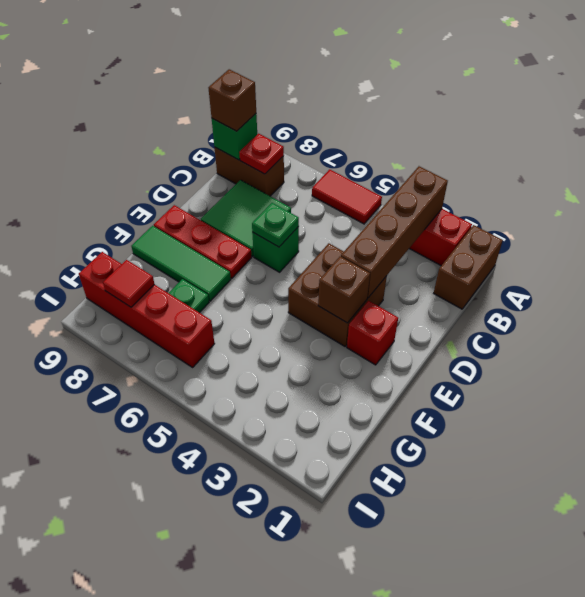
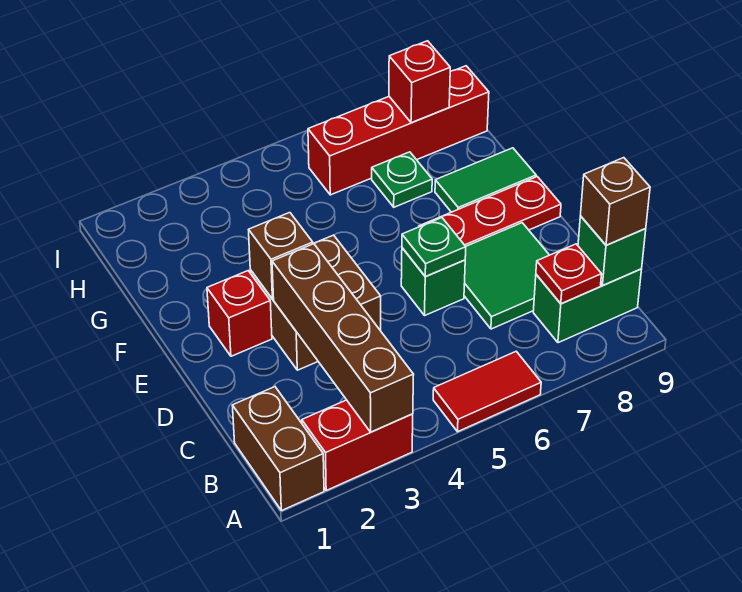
brown 1x2 brick [214,147,284,196] -> green 1x2 brick [533,269,642,343]
green 1x3 tile [131,226,231,301] -> green 1x2 tile [435,148,536,212]
red 1x1 tile [103,260,154,307] -> red 1x1 brick [389,41,450,123]

